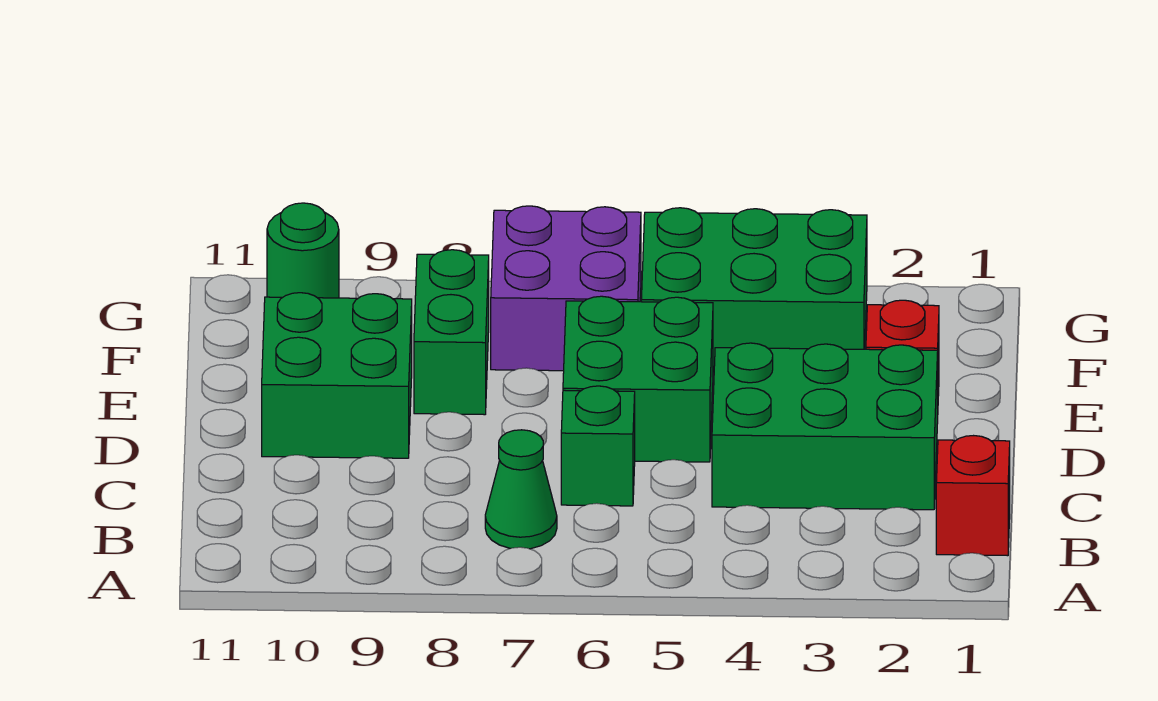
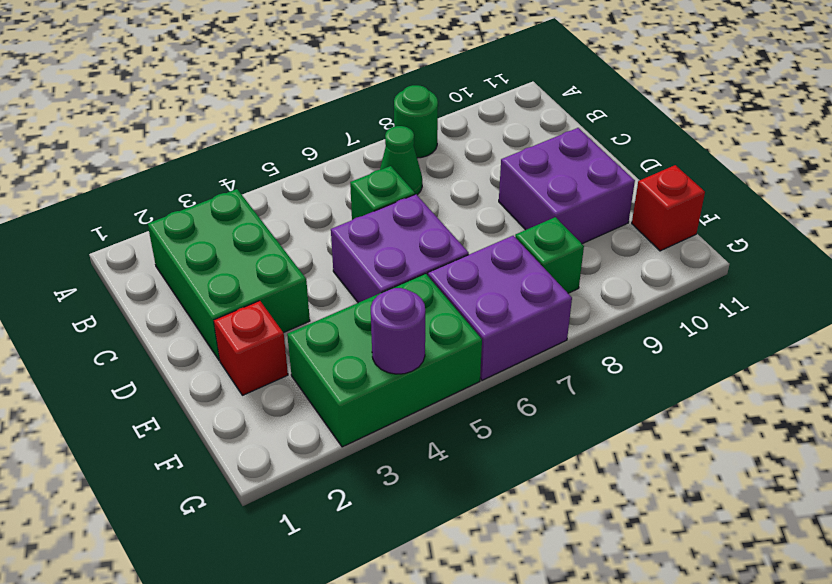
red 1x1 brick [936,436,1010,556] -> red 1x1 brick moved to [632,165,705,251]
green 2x3 brick [712,343,938,510] -> green 2x3 brick turned to [148,189,310,361]
green 2x2 brick [563,296,713,462] -> purple 2x2 brick [331,194,469,303]
green 2x2 brick [262,293,412,458] -> purple 2x2 brick [499,128,635,244]
green 1x2 brick [414,250,489,415] -> green 1x1 brick [515,217,584,293]
none -> purple 1x1 round brick [371,288,425,374]
green 1x1 round brick [267,203,339,298] -> green 1x1 round brick moved to [394,85,438,158]

